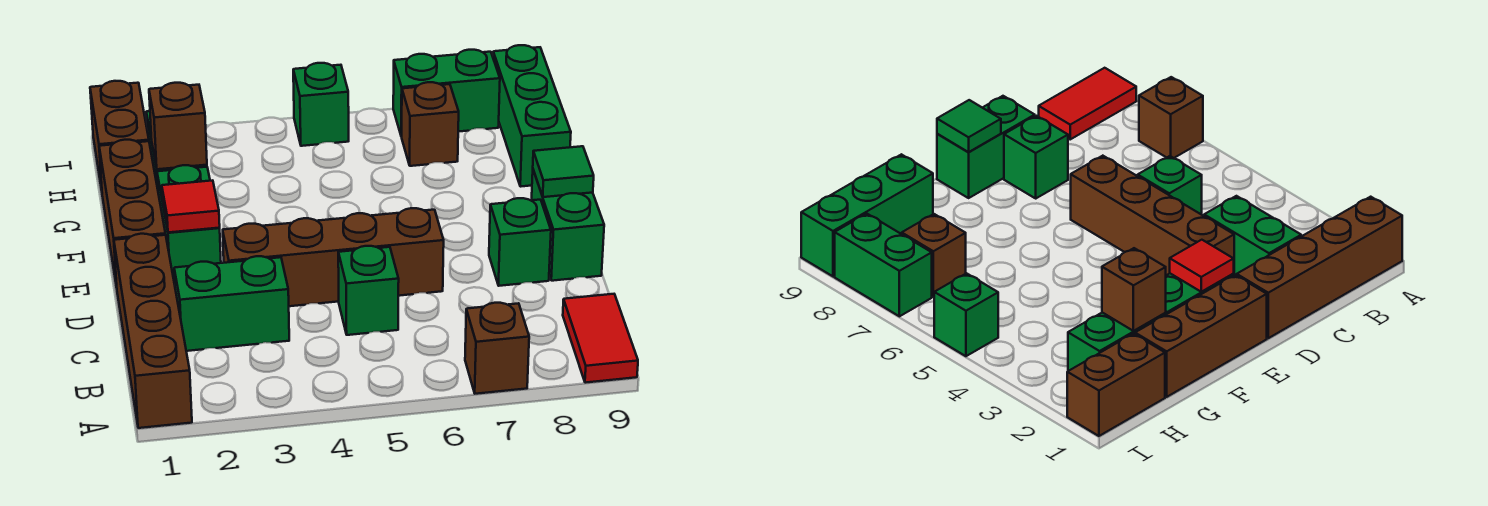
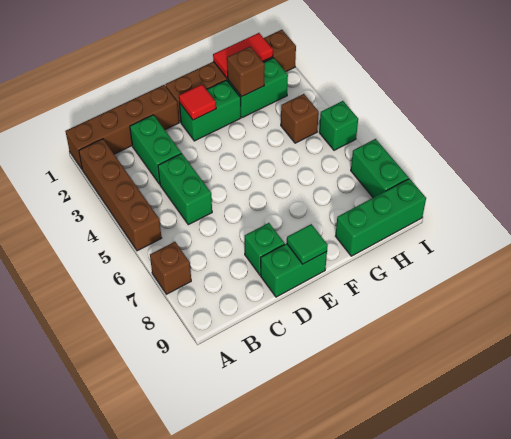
red 1x2 tile [563,294,638,383] -> red 1x2 tile moved to [213,33,273,78]
green 1x1 brick [338,246,399,335] -> green 1x2 brick [158,153,212,225]
brown 1x4 brick [223,208,444,306] -> brown 1x4 brick moved to [79,139,162,251]
brown 1x1 brick [401,82,459,166] -> brown 1x1 brick moved to [281,94,319,143]

